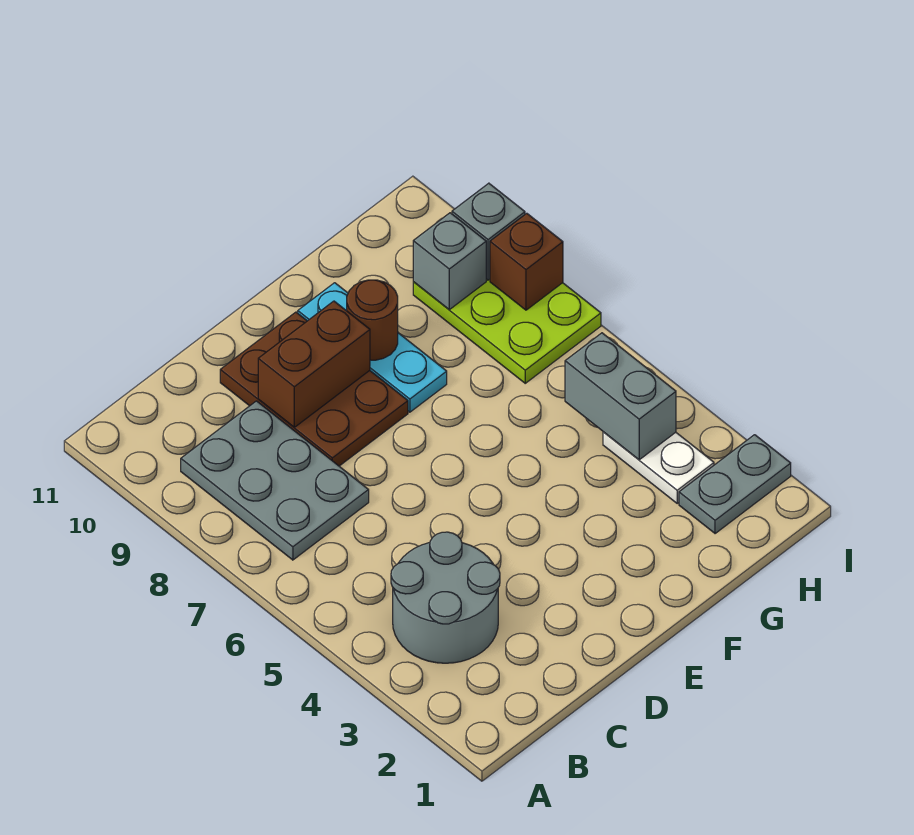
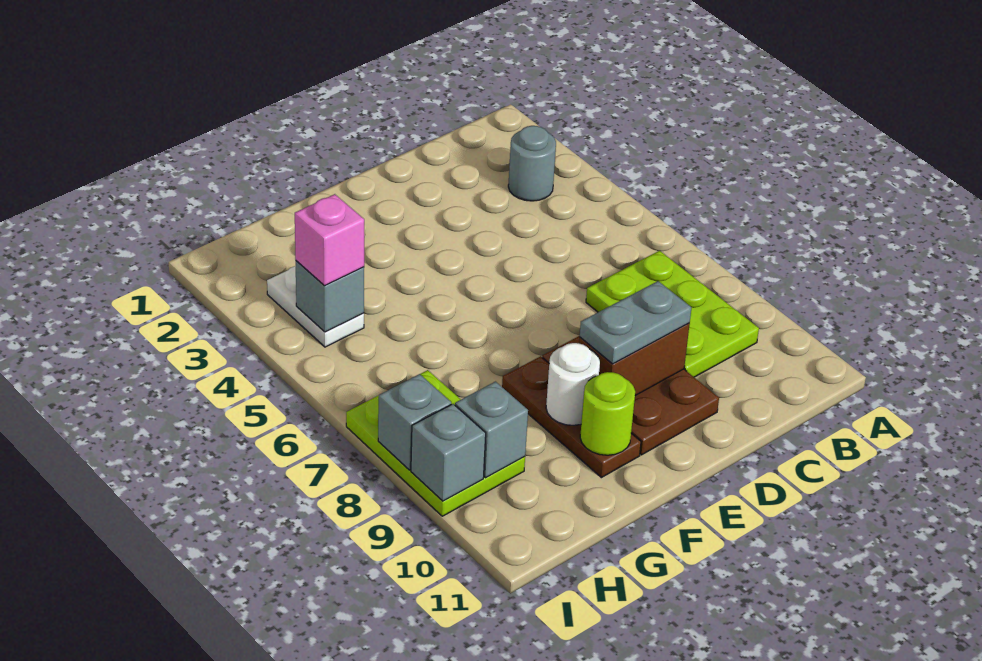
grey 2x2 round brick [391,532,500,663] -> grey 1x1 round brick [508,126,556,201]
grey 2x3 plate [181,401,369,560] -> lime 2x3 plate [586,251,759,377]
cyan 1x3 plate [298,283,447,412] -> brown 1x3 plate [502,356,641,478]
brown 1x1 round brick [347,280,398,360] -> white 1x1 round brick [546,343,600,425]
none -> lime 1x1 round brick [580,372,635,455]
grey 1x2 plate [679,435,791,534] -> grey 1x2 plate moved to [580,281,692,364]
grey 1x2 brick [565,333,676,460] -> grey 1x1 brick [296,261,364,332]
none -> pink 1x1 brick [295,194,364,286]
brown 1x1 brick [490,213,563,310] -> grey 1x1 brick [378,374,451,470]

